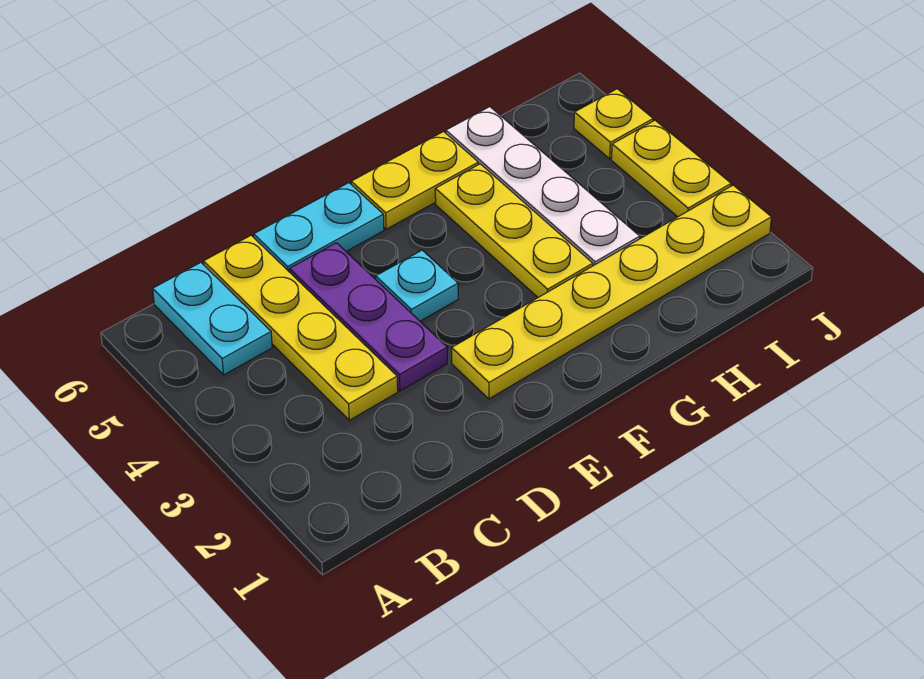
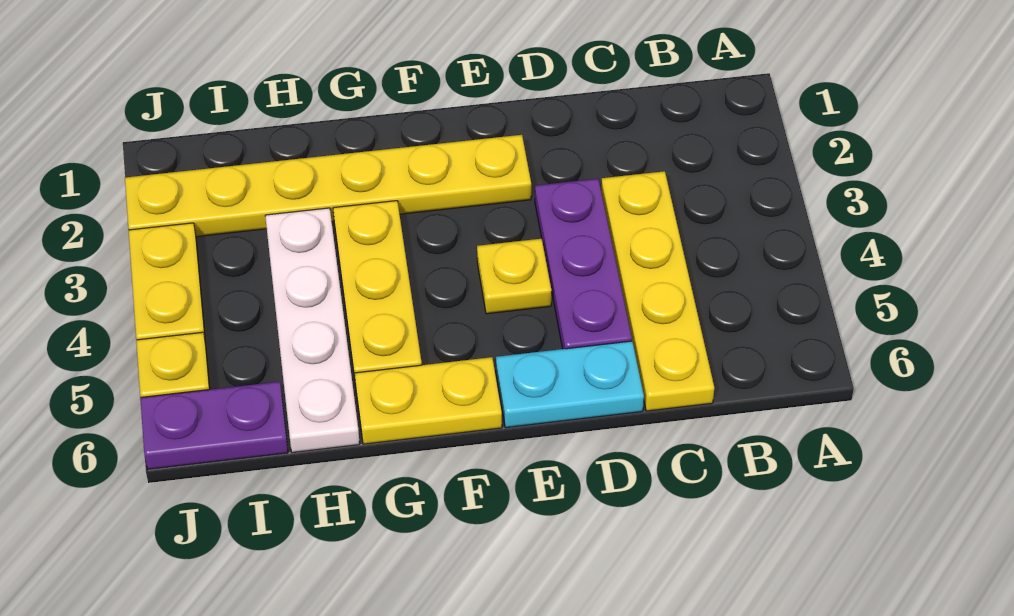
cyan 1x2 plate [153,263,272,375] -> none
cyan 1x1 plate [376,250,458,321] -> yellow 1x1 plate [477,239,552,314]
none -> purple 1x2 plate [140,382,288,469]

